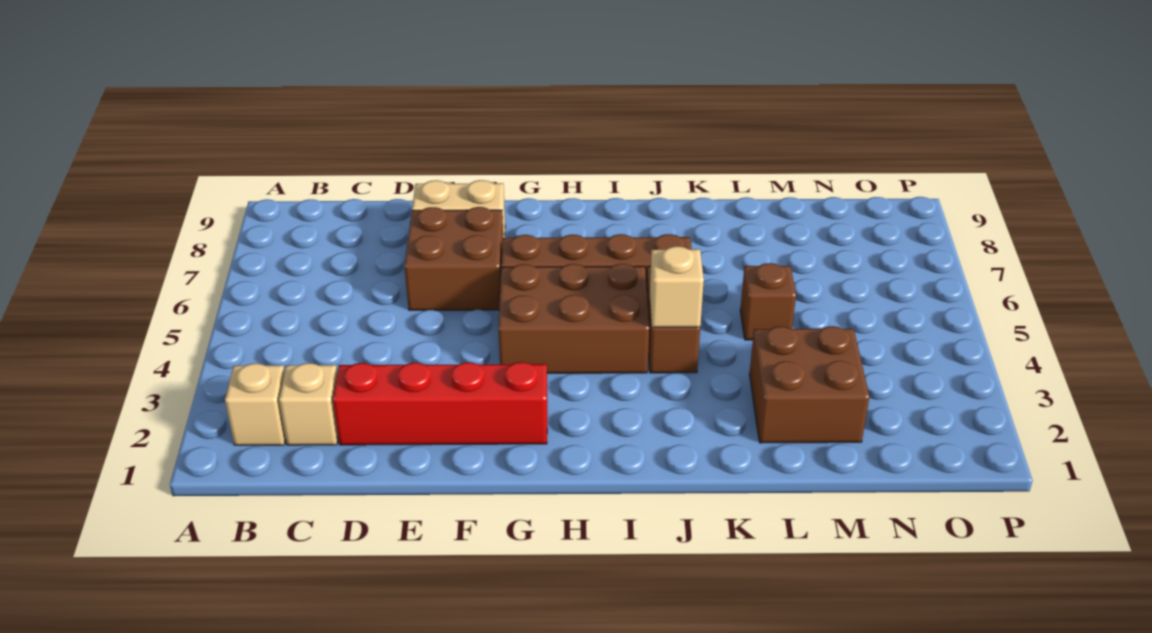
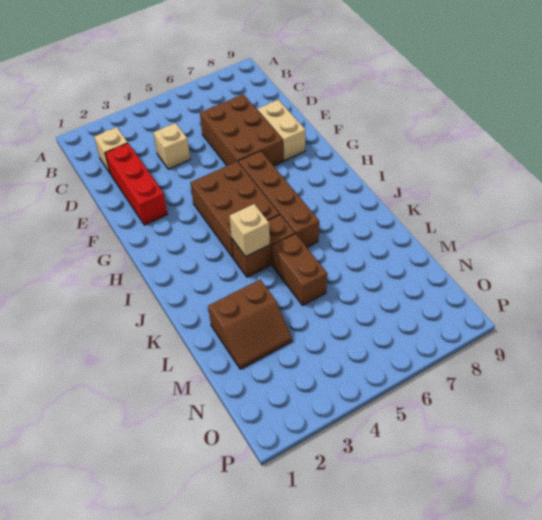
tan 1x1 brick [225,363,286,445] -> tan 1x1 brick moved to [153,123,190,169]
red 1x4 brick [333,362,547,445] -> red 1x3 brick [105,143,167,225]
brown 2x2 brick [405,207,503,310] -> brown 2x3 brick [200,94,283,166]
brown 2x2 brick [750,326,869,443] -> brown 2x2 slope [208,280,292,369]
brown 1x1 brick [740,263,796,340] -> brown 1x2 brick [272,234,327,305]

